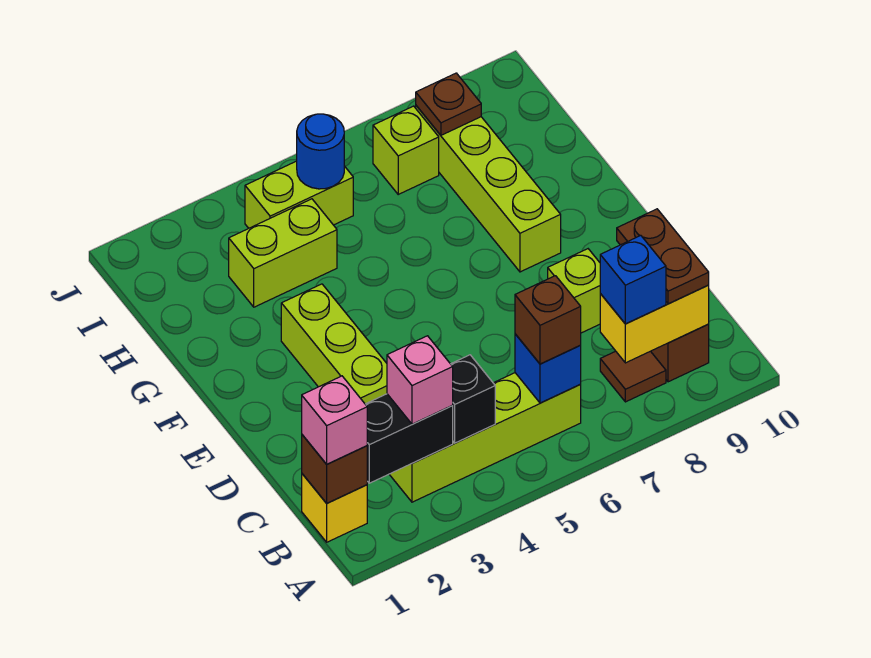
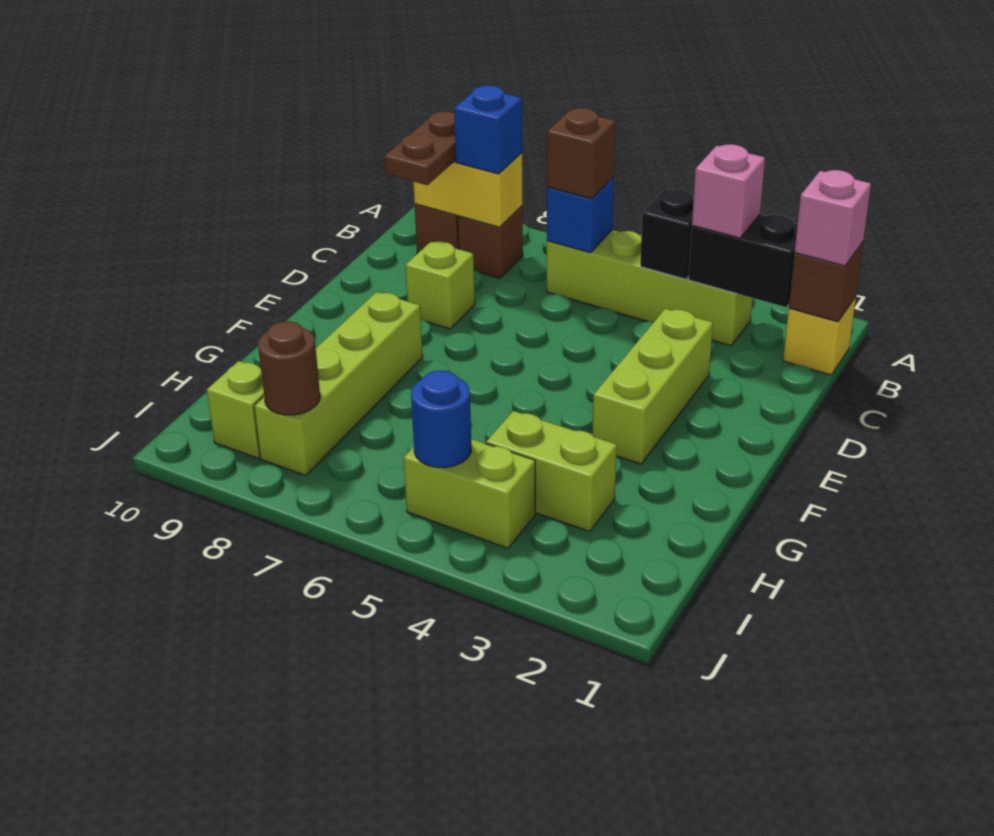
brown 1x1 tile [600,351,666,402] -> brown 1x1 brick [458,206,523,278]
lime 1x1 brick [373,106,439,194] -> lime 1x1 brick moved to [207,361,264,458]
brown 1x1 plate [416,73,481,135] -> brown 1x1 round brick [258,321,320,415]

